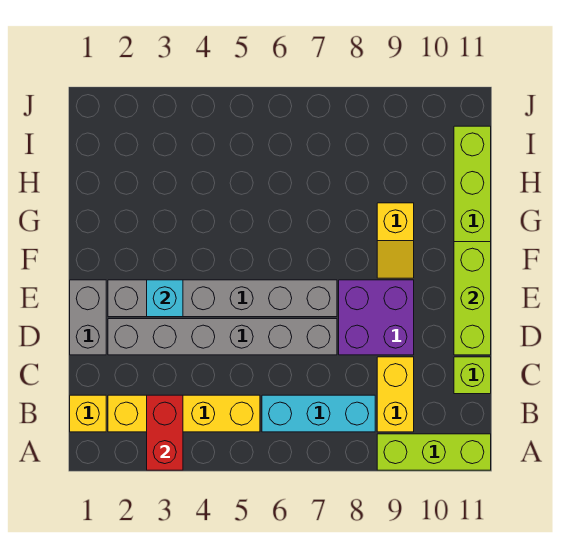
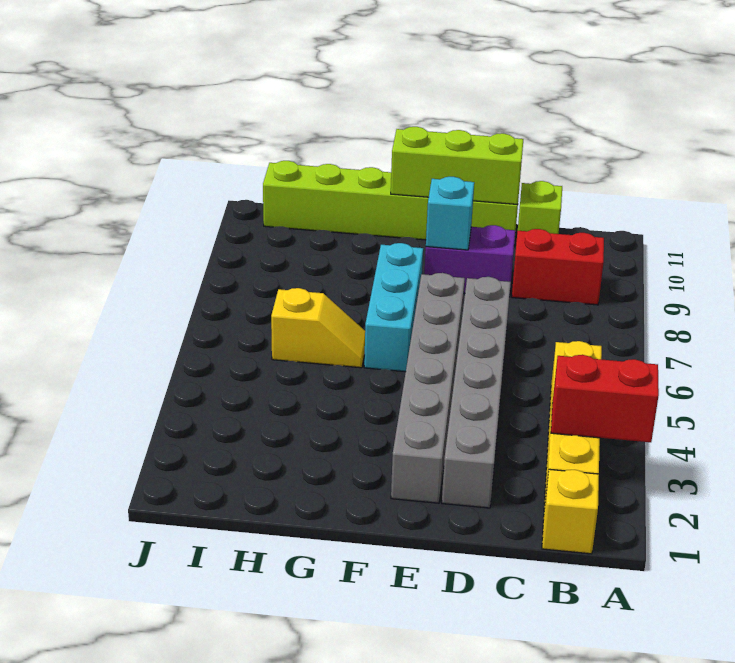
lime 1x3 brick [377,434,491,470] -> none
cyan 1x3 brick [262,395,375,432] -> cyan 1x3 brick moved to [364,243,423,372]
yellow 1x2 brick [377,357,414,432] -> red 1x2 brick [512,229,604,305]
grey 1x2 brick [70,280,106,355] -> none
purple 2x2 brick [339,280,414,355] -> purple 1x2 brick [424,225,515,297]
cyan 1x1 brick [147,280,183,317] -> cyan 1x1 brick moved to [426,177,474,250]
yellow 1x2 slope [377,203,414,278] -> yellow 1x2 slope moved to [271,288,365,368]

